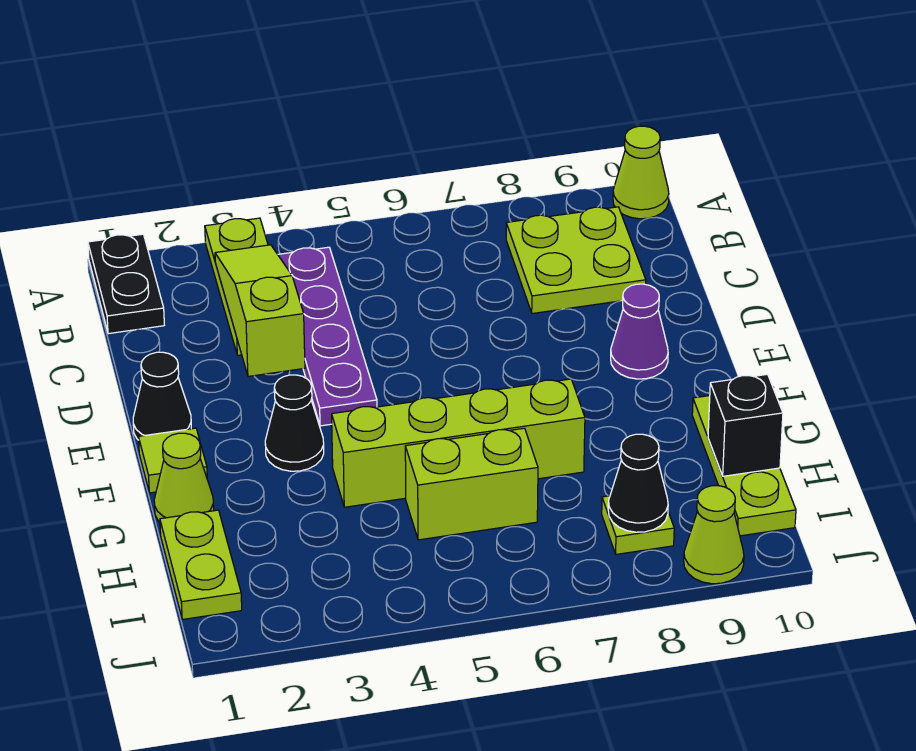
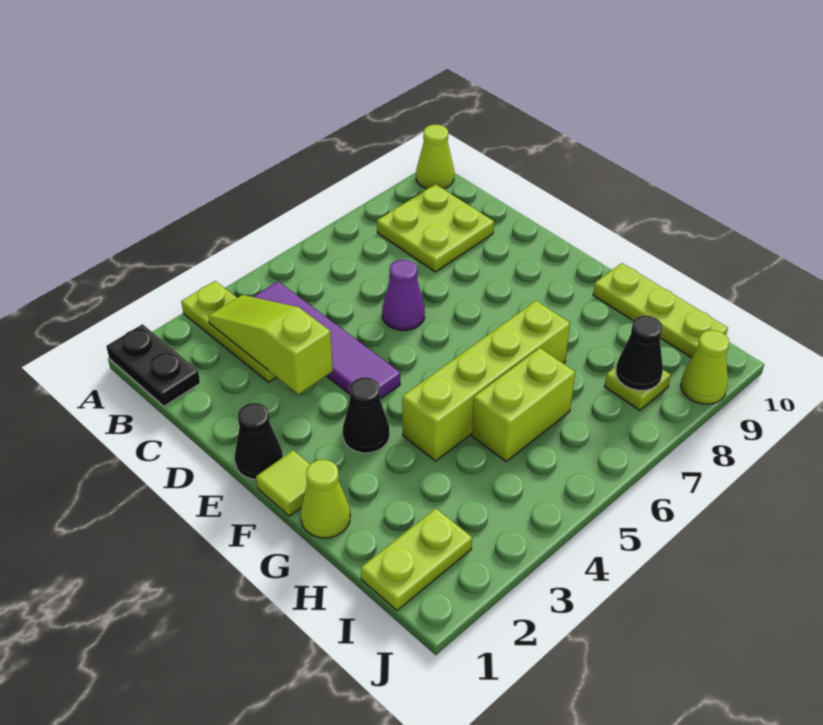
purple 1x4 plate [278,247,377,426] -> purple 1x4 tile [253,282,400,399]
purple 1x1 cone [611,284,668,379] -> purple 1x1 cone moved to [382,259,425,330]
lime 1x2 plate [160,510,242,619] -> lime 1x2 plate turned to [361,509,472,610]
black 1x1 brick [708,374,783,476] -> none

